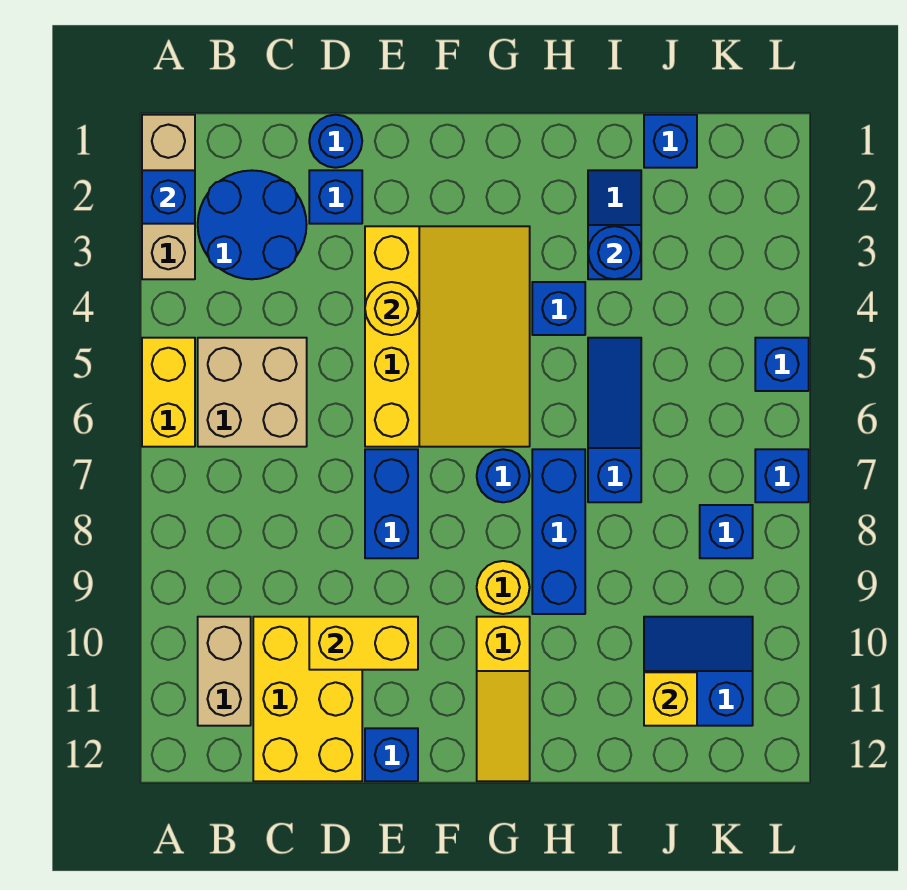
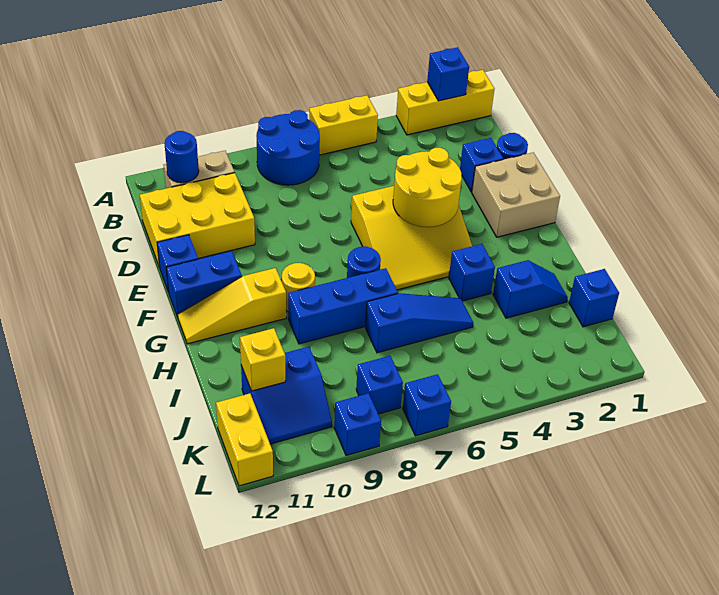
tan 1x3 brick [142,115,195,279] -> yellow 1x3 brick [396,70,494,135]
blue 2x2 round brick [198,170,307,279] -> blue 2x2 round brick moved to [256,110,320,185]
tan 2x2 brick [198,338,307,447] -> tan 2x2 brick moved to [472,152,560,237]
yellow 1x2 brick [309,617,418,670] -> yellow 1x2 brick moved to [216,393,273,486]
yellow 3x4 slope [365,226,530,447] -> yellow 3x3 slope [351,186,472,290]
yellow 1x1 round brick [365,282,418,335] -> yellow 2x2 round brick [393,148,462,227]
blue 1x2 brick [365,449,418,558] -> blue 1x2 brick moved to [166,251,242,317]
blue 1x1 round brick [588,226,641,279] -> blue 1x1 round brick moved to [164,131,199,183]
blue 2x2 slope [644,617,753,726] -> blue 2x2 slope turned to [241,347,332,444]
blue 1x1 brick [755,338,809,391] -> blue 1x1 brick moved to [334,393,381,455]

